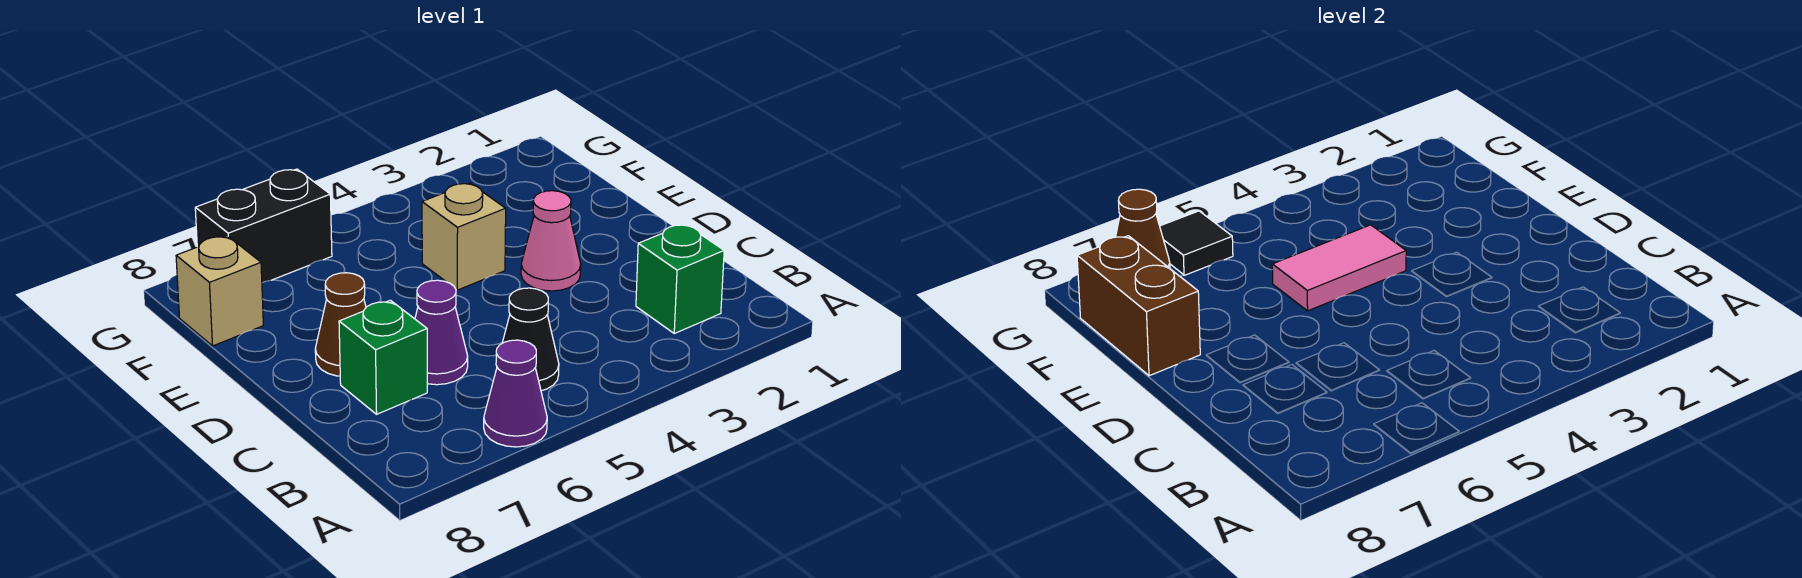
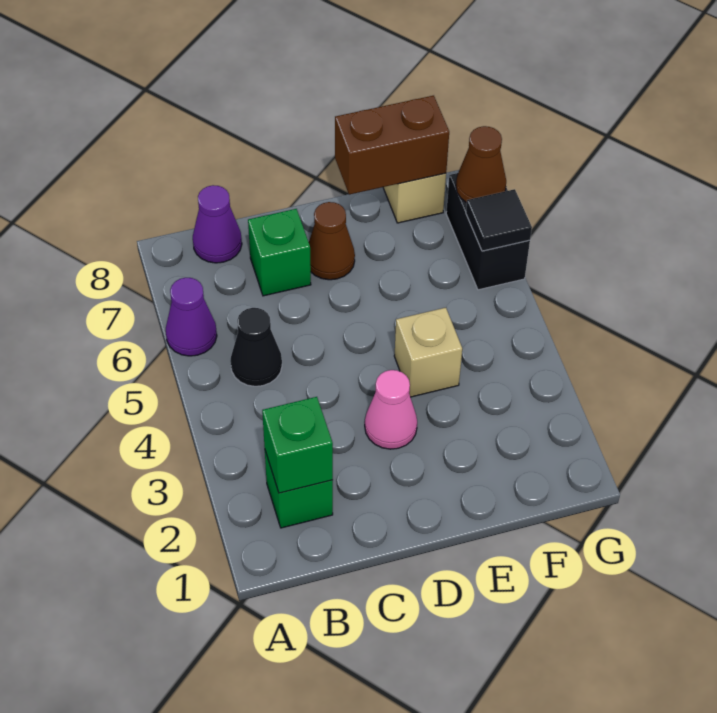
none -> green 1x1 brick [262,397,333,493]
purple 1x1 cone [415,280,468,385] -> purple 1x1 cone moved to [193,185,242,263]
pink 1x2 tile [1272,225,1406,311] -> none

